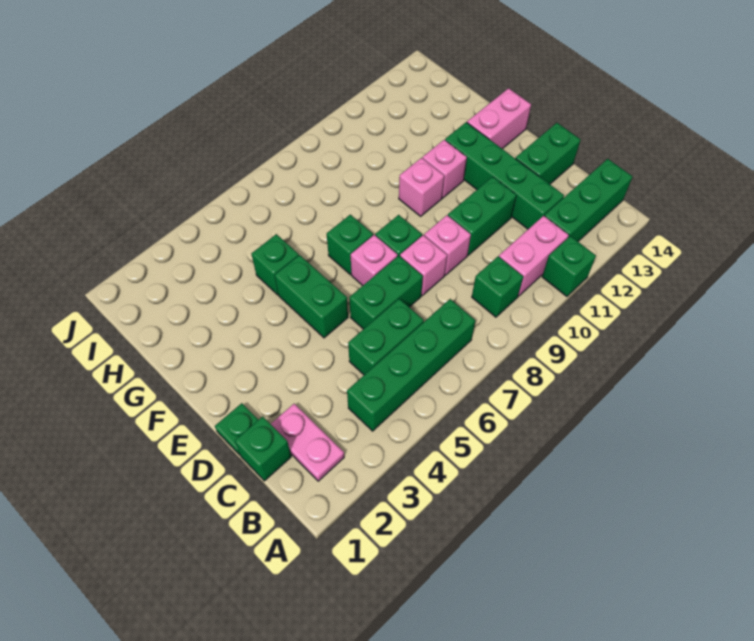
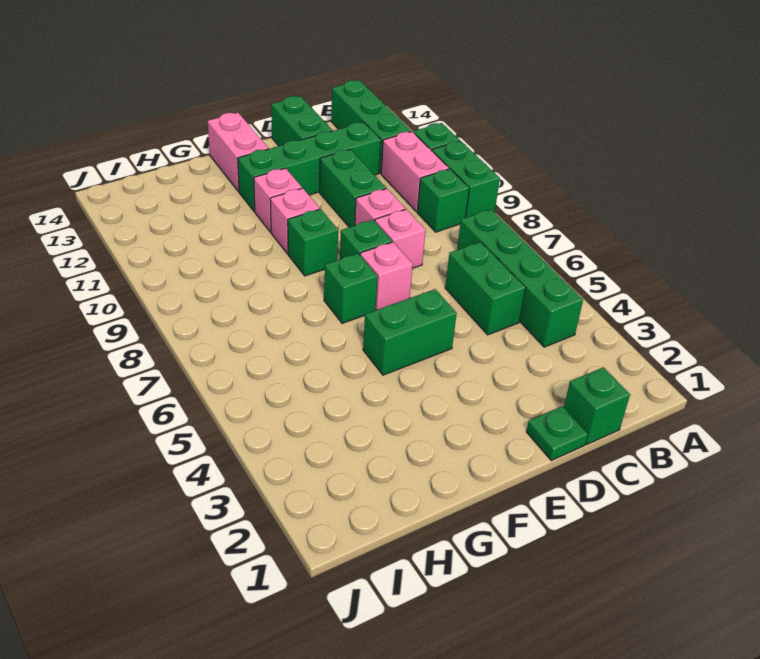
pink 1x2 plate [271,404,344,481] -> none
green 1x2 brick [349,256,423,329] -> green 1x2 brick moved to [432,141,500,218]
green 1x1 brick [251,234,299,295] -> green 1x1 brick moved to [288,209,338,276]

